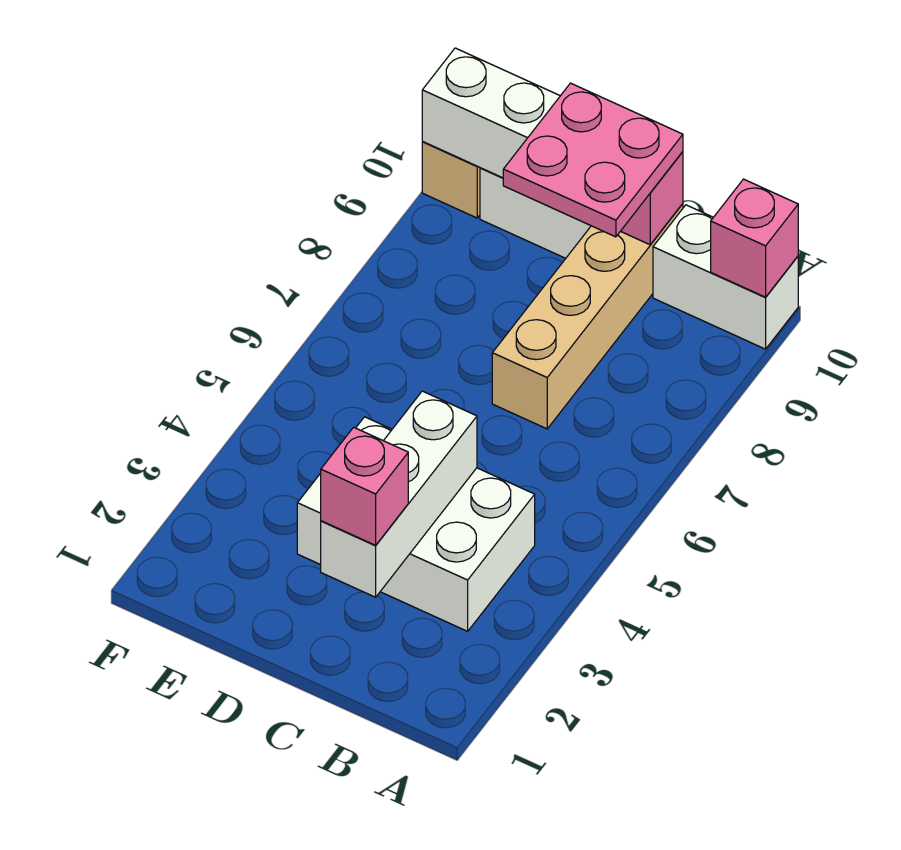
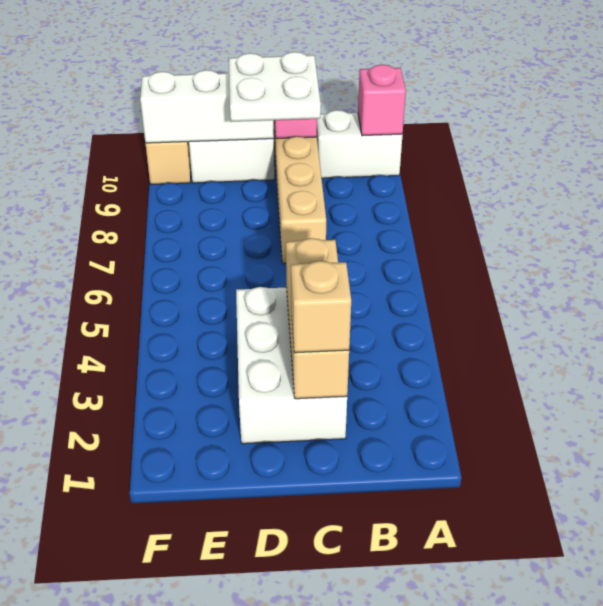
white 2x3 brick [297,417,535,631] -> white 2x3 brick turned to [236,287,347,444]
white 1x3 brick [321,391,477,597] -> tan 1x3 brick [286,238,349,399]
pink 1x1 brick [321,427,408,545] -> tan 1x1 brick [291,261,351,353]
pink 2x2 plate [503,83,683,237] -> white 2x2 plate [229,52,321,122]

